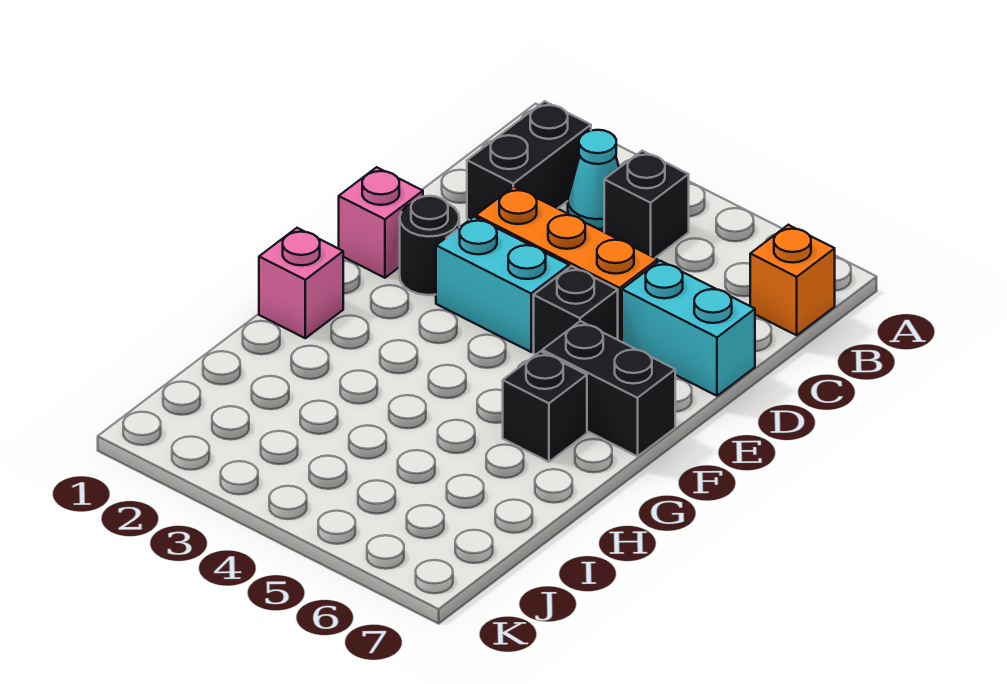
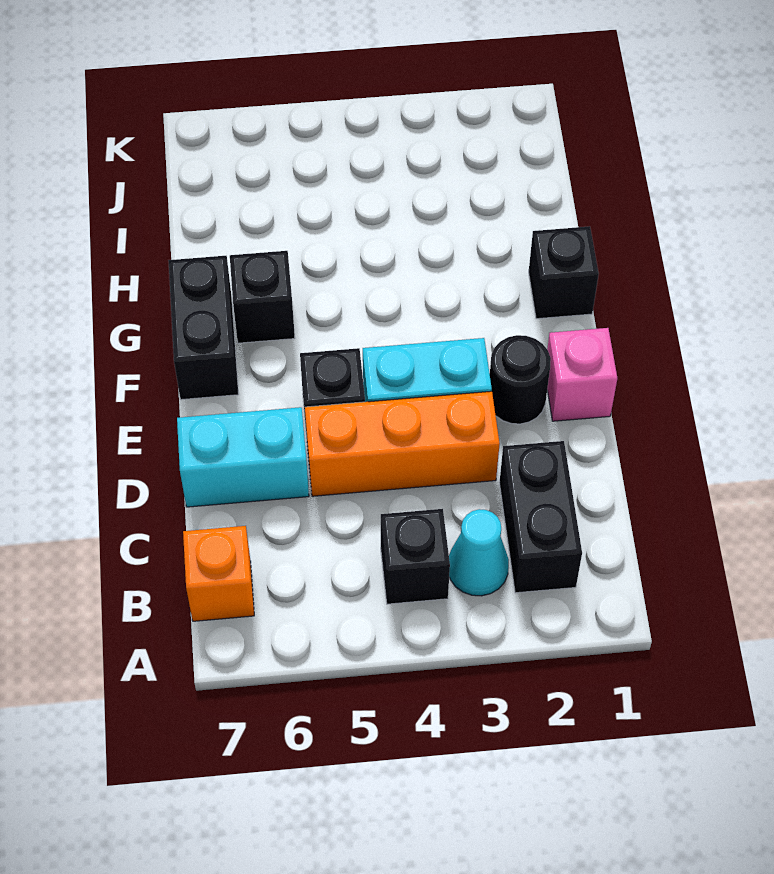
black 1x2 brick [542,321,675,456] -> black 1x2 brick turned to [168,256,238,400]
pink 1x1 brick [259,228,343,338] -> black 1x1 brick [529,226,599,319]

